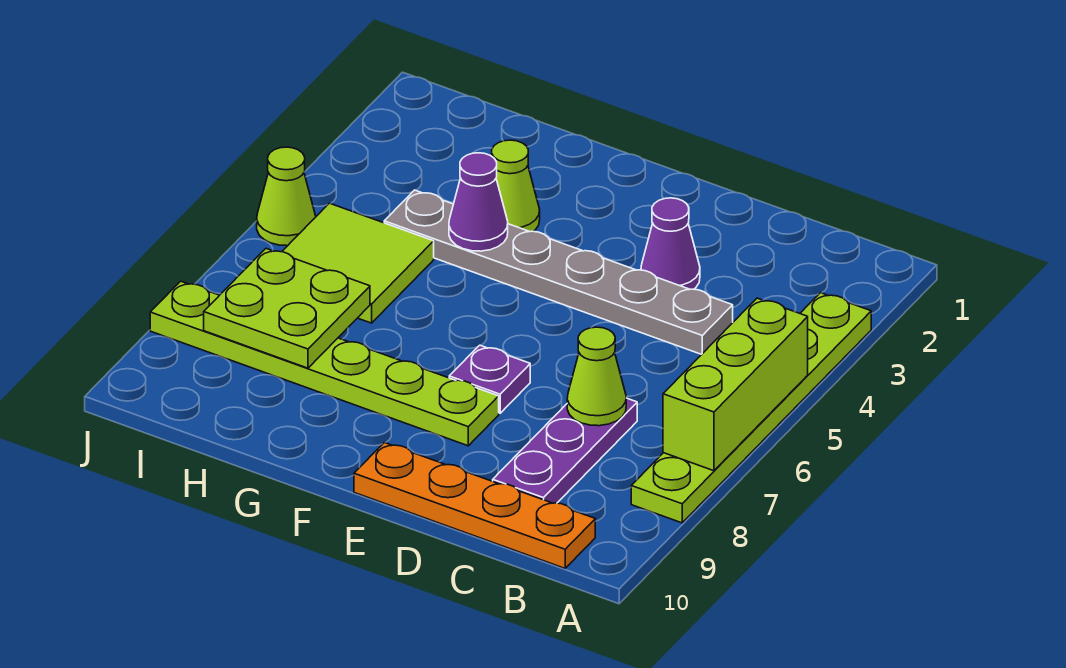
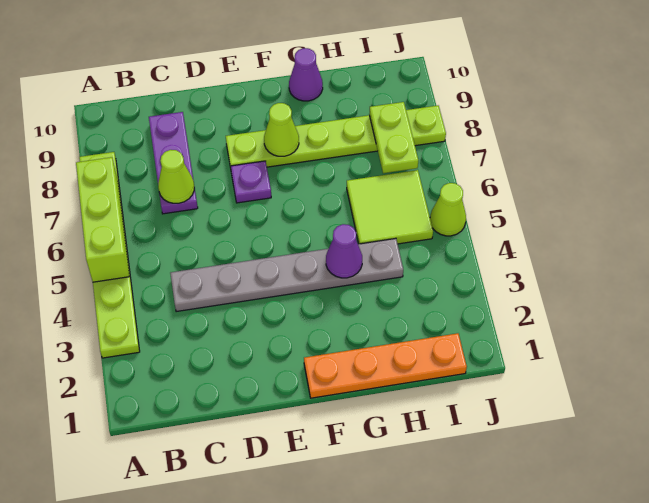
orange 1x4 plate [354,443,595,568] -> orange 1x4 plate moved to [304,333,467,398]
purple 1x1 cone [641,198,700,289] -> purple 1x1 cone moved to [289,48,323,101]
lime 1x1 cone [492,140,540,232] -> lime 1x1 cone moved to [264,103,299,156]
lime 2x2 plate [204,249,370,368] -> lime 1x2 plate [369,102,418,173]

